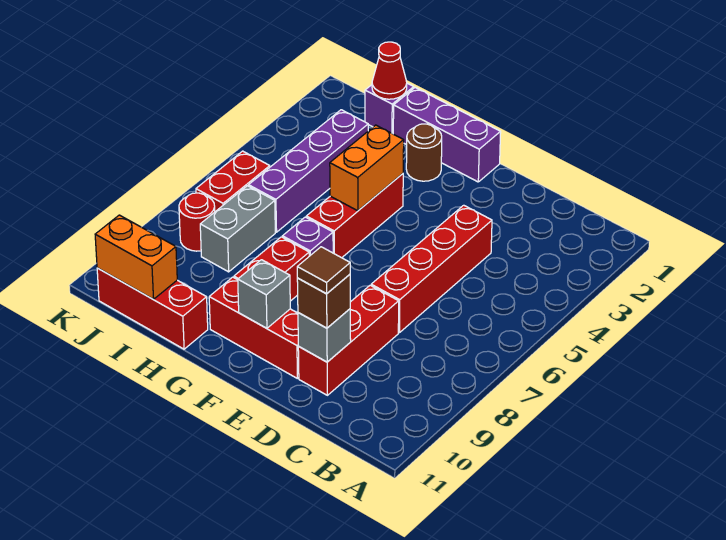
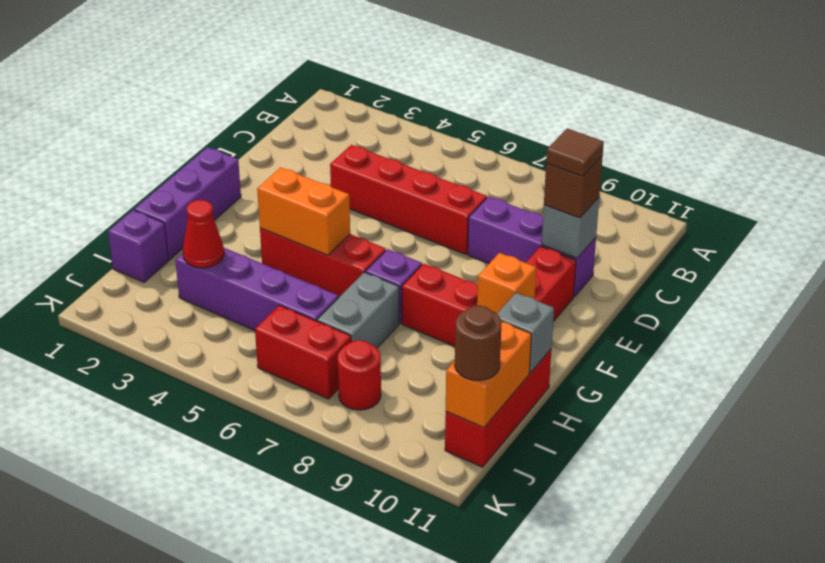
red 1x3 brick [298,285,399,395] -> purple 1x3 brick [468,197,596,297]
grey 1x1 brick [238,260,290,328] -> grey 1x1 brick moved to [497,293,554,373]
brown 1x1 round brick [406,124,442,181] -> brown 1x1 round brick moved to [455,305,502,380]
none -> orange 1x1 brick [477,253,536,314]
red 1x1 cone [372,42,407,99] -> red 1x1 cone moved to [183,200,224,268]
grey 1x2 brick [200,186,275,272] -> grey 1x2 brick turned to [317,272,399,348]

